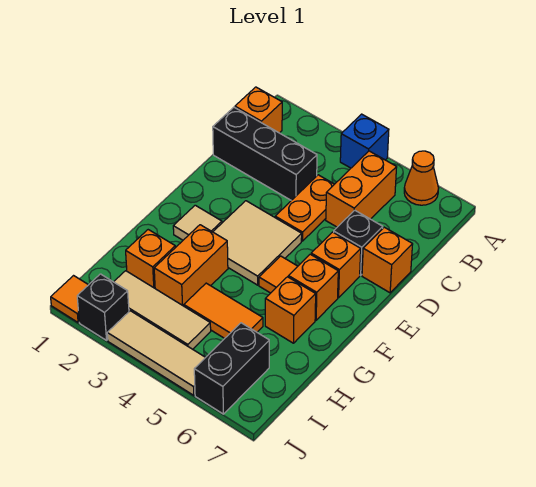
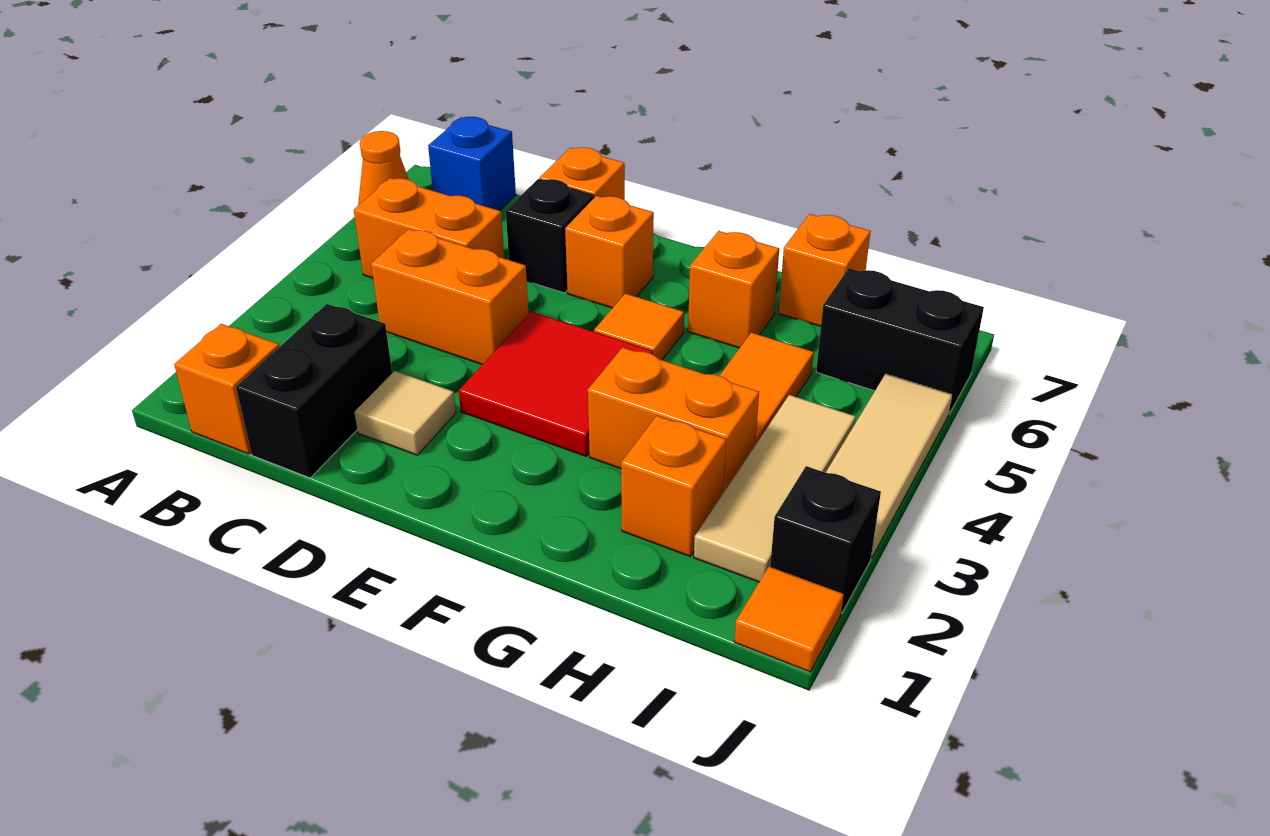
blue 1x1 brick [340,114,389,168] -> blue 1x1 brick moved to [428,117,516,211]
black 1x3 brick [213,107,317,200] -> black 1x2 brick [236,304,392,478]
orange 1x2 plate [275,175,334,241] -> orange 1x2 brick [371,229,529,365]
tan 2x2 tile [213,201,302,285] -> red 2x2 tile [459,312,653,456]
tan 1x1 tile [173,205,222,240] -> tan 1x1 tile moved to [354,371,456,455]
orange 1x1 brick [288,254,338,320] -> orange 1x1 brick moved to [779,214,871,326]

